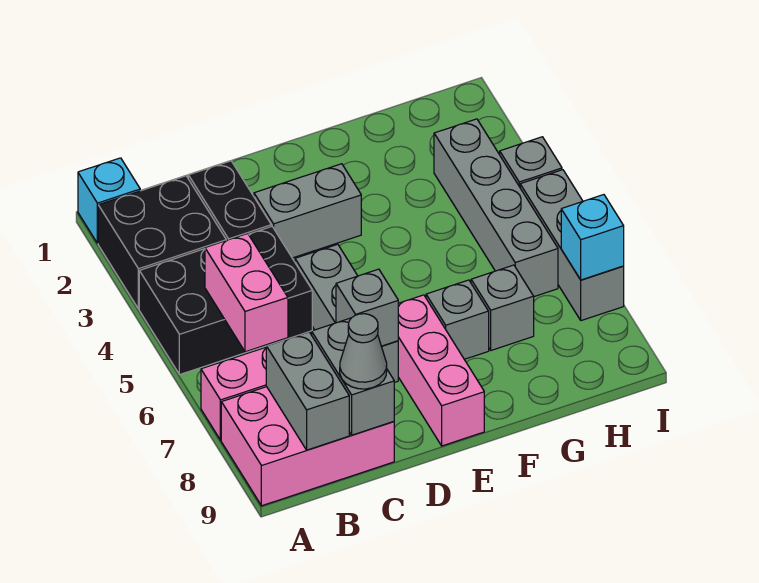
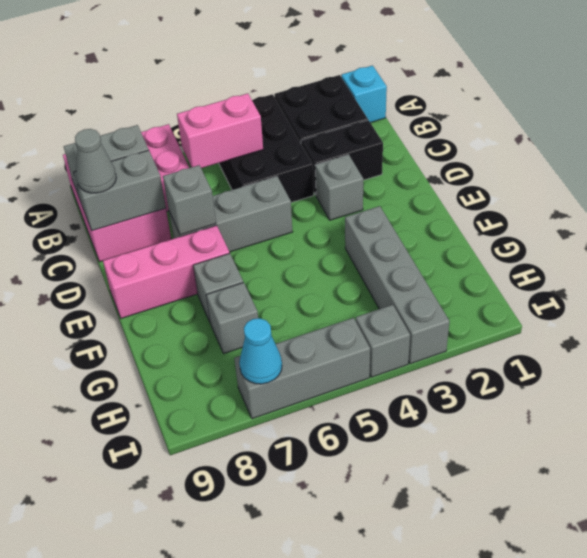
grey 1x2 brick [254,164,361,258] -> grey 1x1 brick [315,155,363,220]
grey 1x4 brick [434,119,558,297] -> grey 1x4 brick turned to [345,206,450,364]
cyan 1x1 brick [561,195,624,280] -> cyan 1x1 cone [239,318,282,384]

